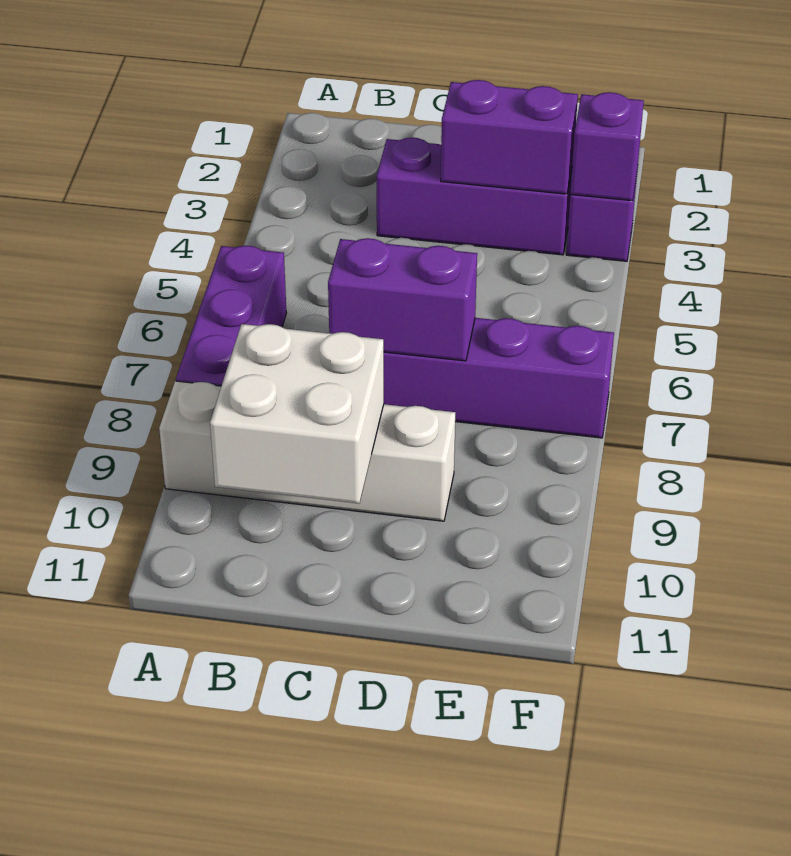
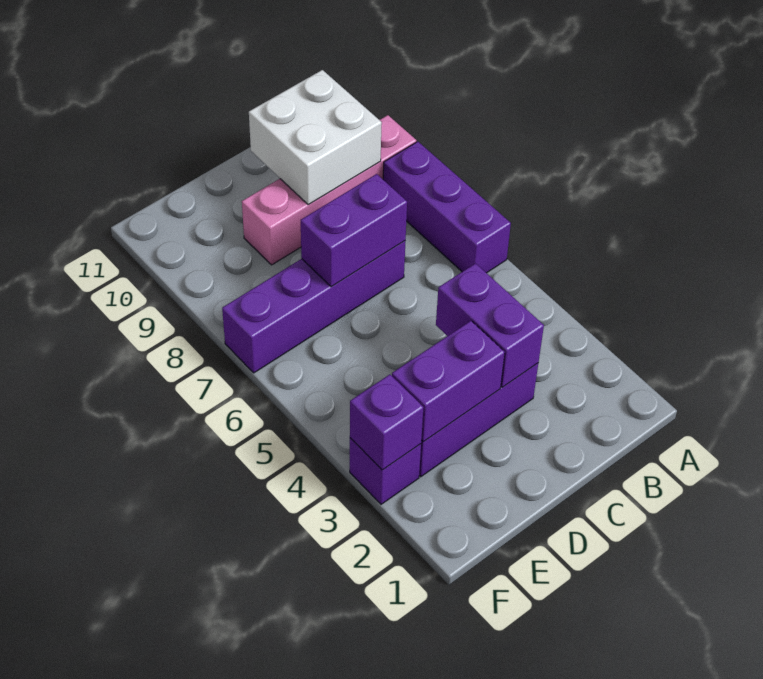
white 1x4 brick [159,381,455,521] -> pink 1x4 brick [242,115,416,265]
none -> purple 1x2 brick [436,263,544,387]

